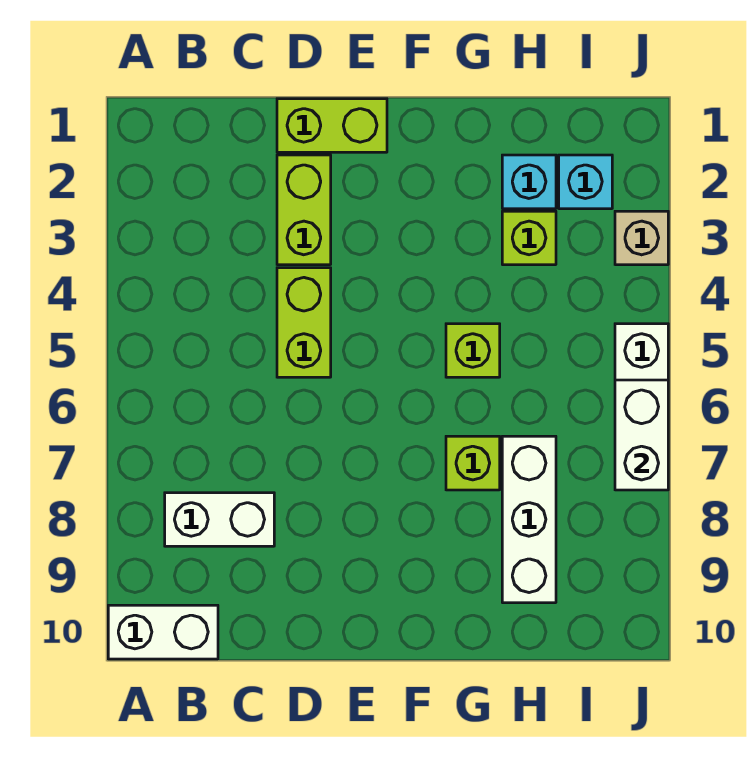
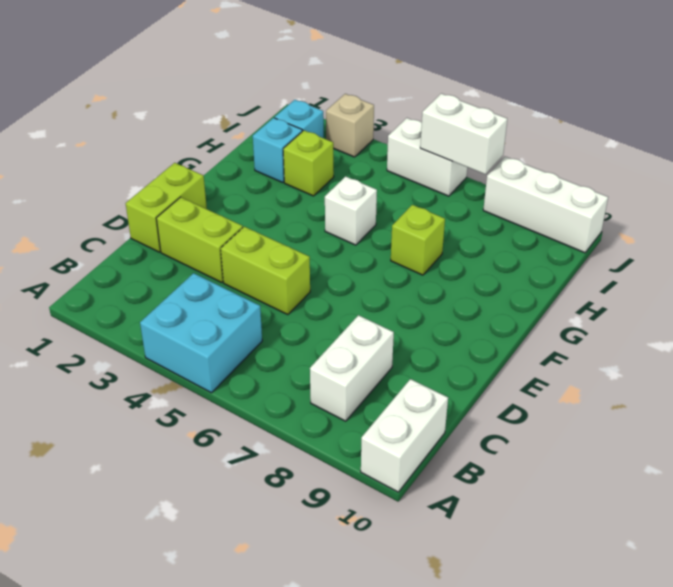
none -> cyan 2x2 brick [140,273,262,393]
lime 1x1 brick [446,324,500,377] -> white 1x1 brick [325,176,377,245]
white 1x3 brick [502,436,556,603] -> white 1x3 brick moved to [483,157,608,253]

